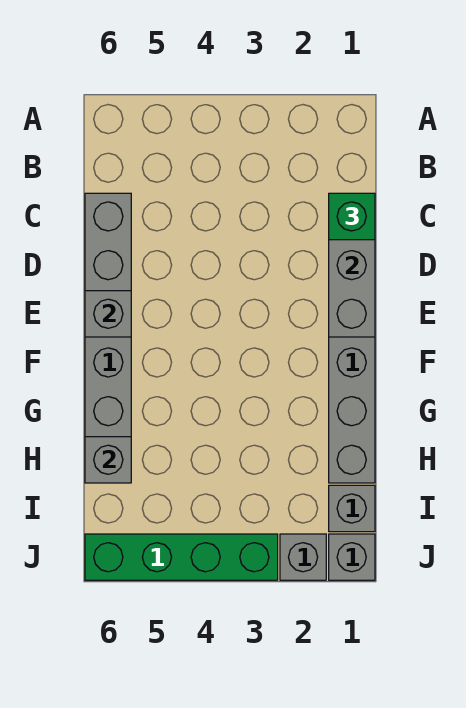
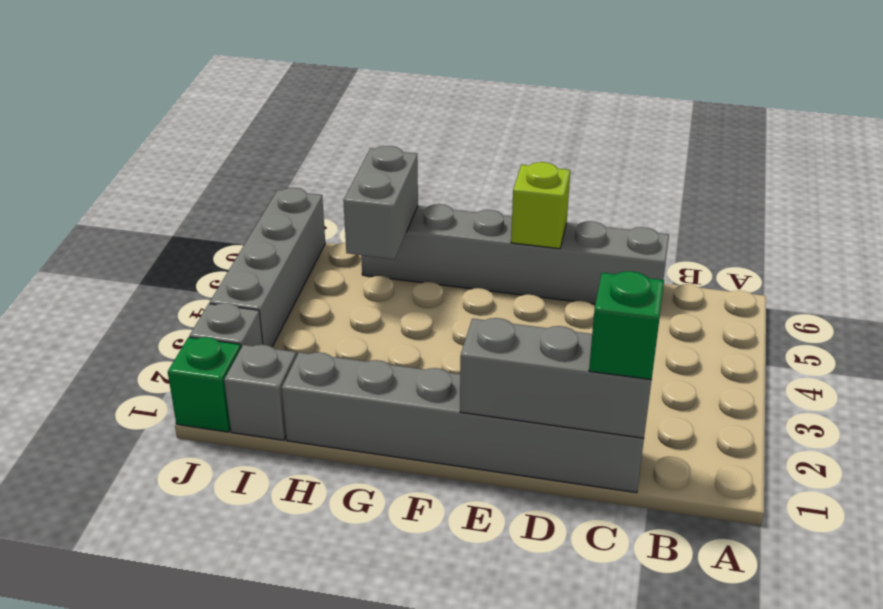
grey 1x1 brick [85,291,131,337] -> lime 1x1 brick [511,162,570,249]
grey 1x1 brick [85,437,131,483] -> grey 1x2 brick [343,146,418,259]
grey 1x1 brick [329,534,375,580] -> green 1x1 brick [168,337,241,432]
green 1x4 brick [85,534,278,580] -> grey 1x4 brick [210,188,325,347]

